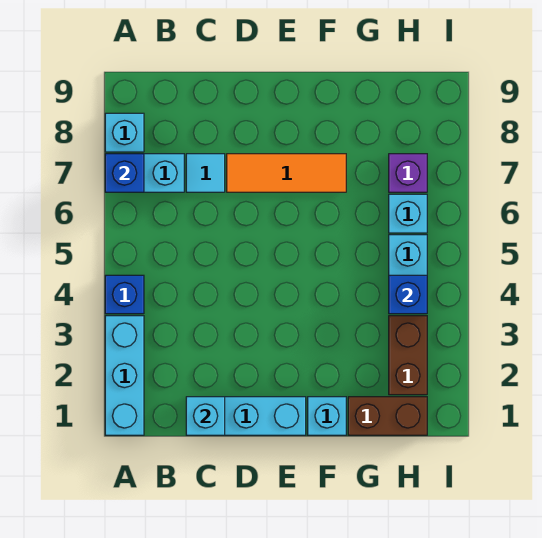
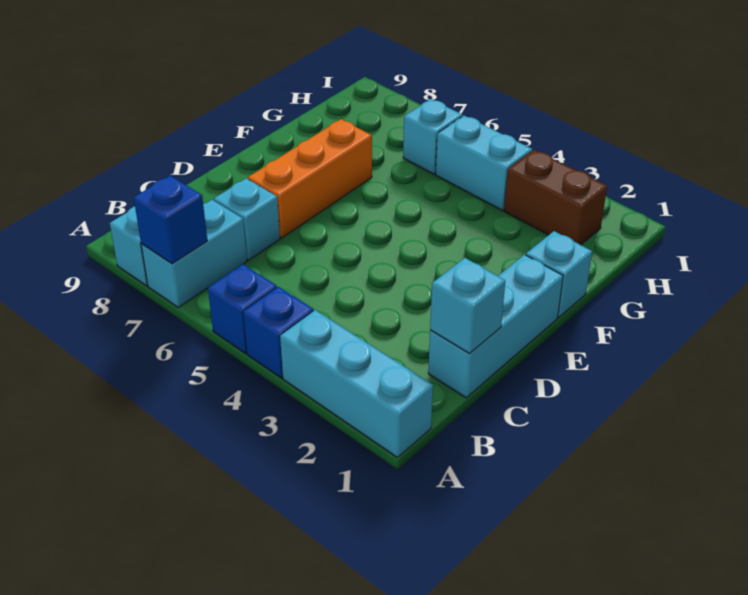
cyan 1x1 tile [186,154,225,192] -> cyan 1x1 brick [214,178,280,260]
orange 1x3 tile [227,154,346,192] -> orange 1x3 brick [248,119,372,238]
brown 1x2 brick [348,397,427,435] -> none
blue 1x1 brick [389,275,427,314] -> blue 1x1 brick moved to [208,264,277,354]
purple 1x1 brick [389,154,427,192] -> none

